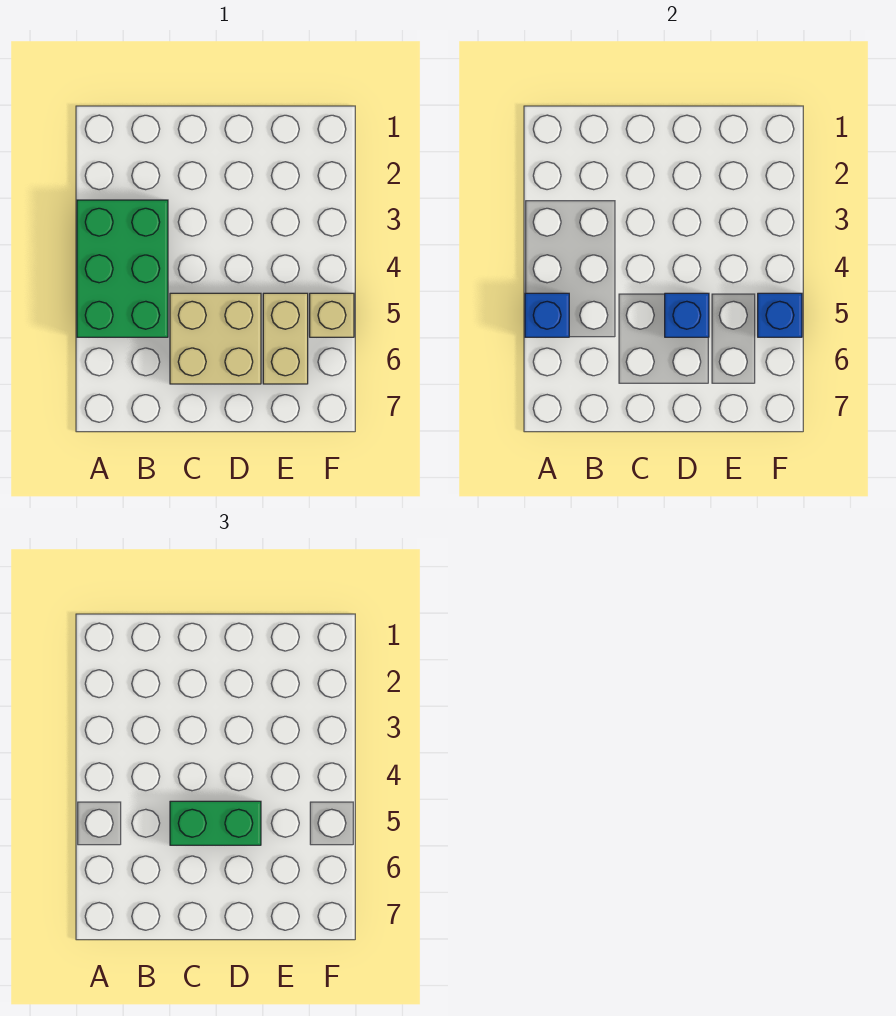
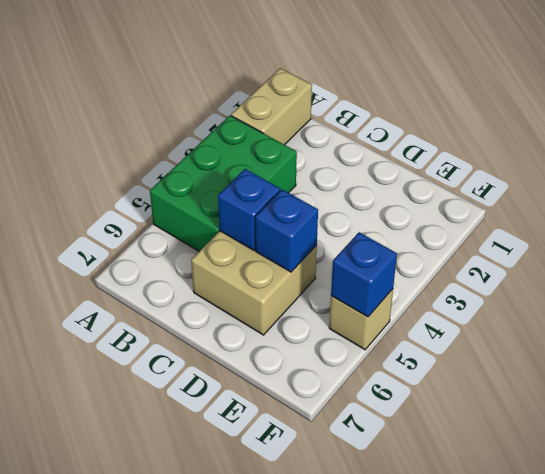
blue 1x1 brick [525,293,569,337] -> blue 1x1 brick moved to [218,169,280,250]
green 1x2 brick [170,801,261,845] -> none
tan 1x2 brick [263,293,308,384] -> tan 1x2 brick moved to [231,68,312,145]

